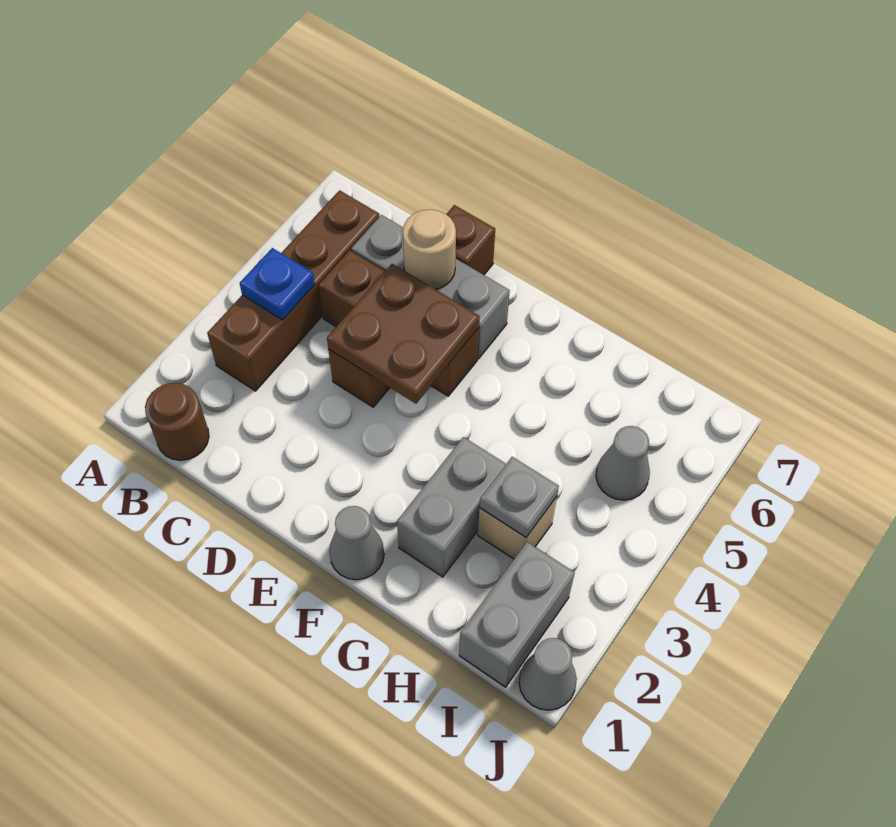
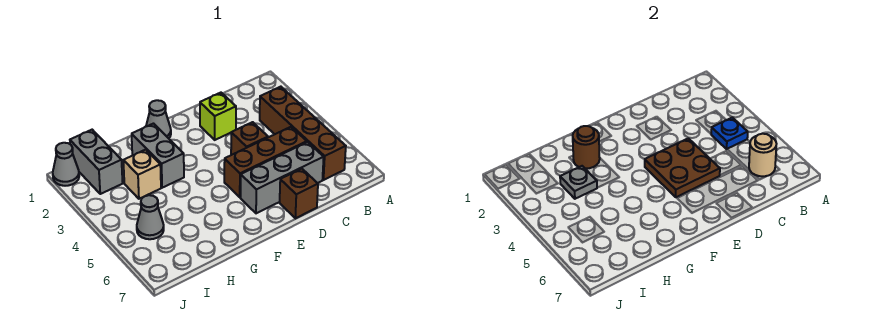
brown 1x1 round brick [145,383,209,460] -> brown 1x1 round brick moved to [573,126,600,168]
none -> lime 1x1 brick [200,93,236,140]
tan 1x1 round brick [403,209,456,289] -> tan 1x1 round brick moved to [749,134,776,176]

